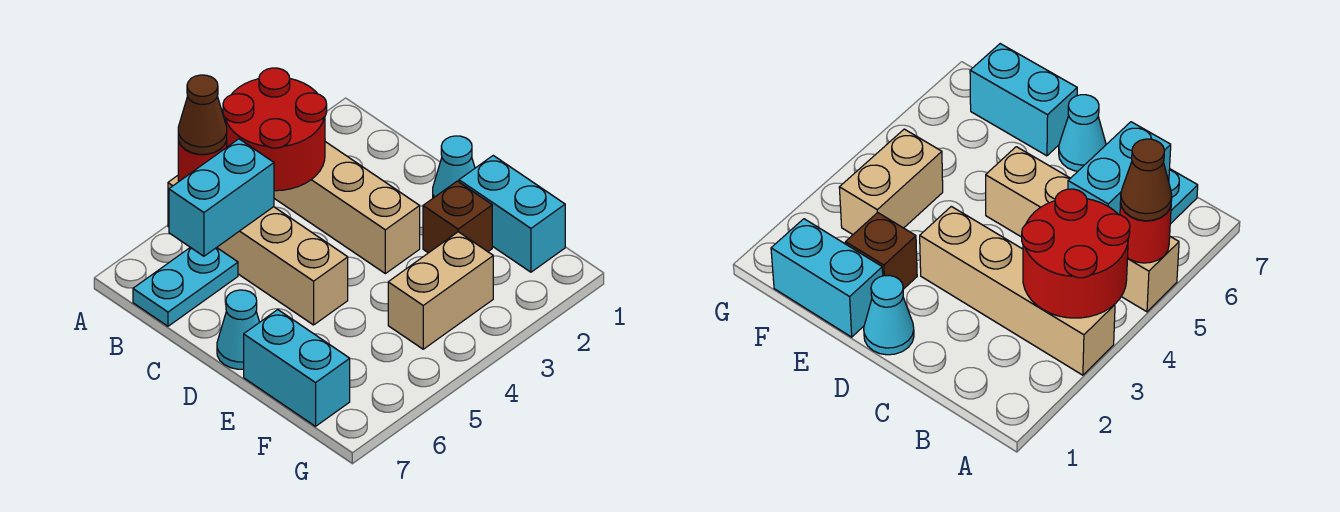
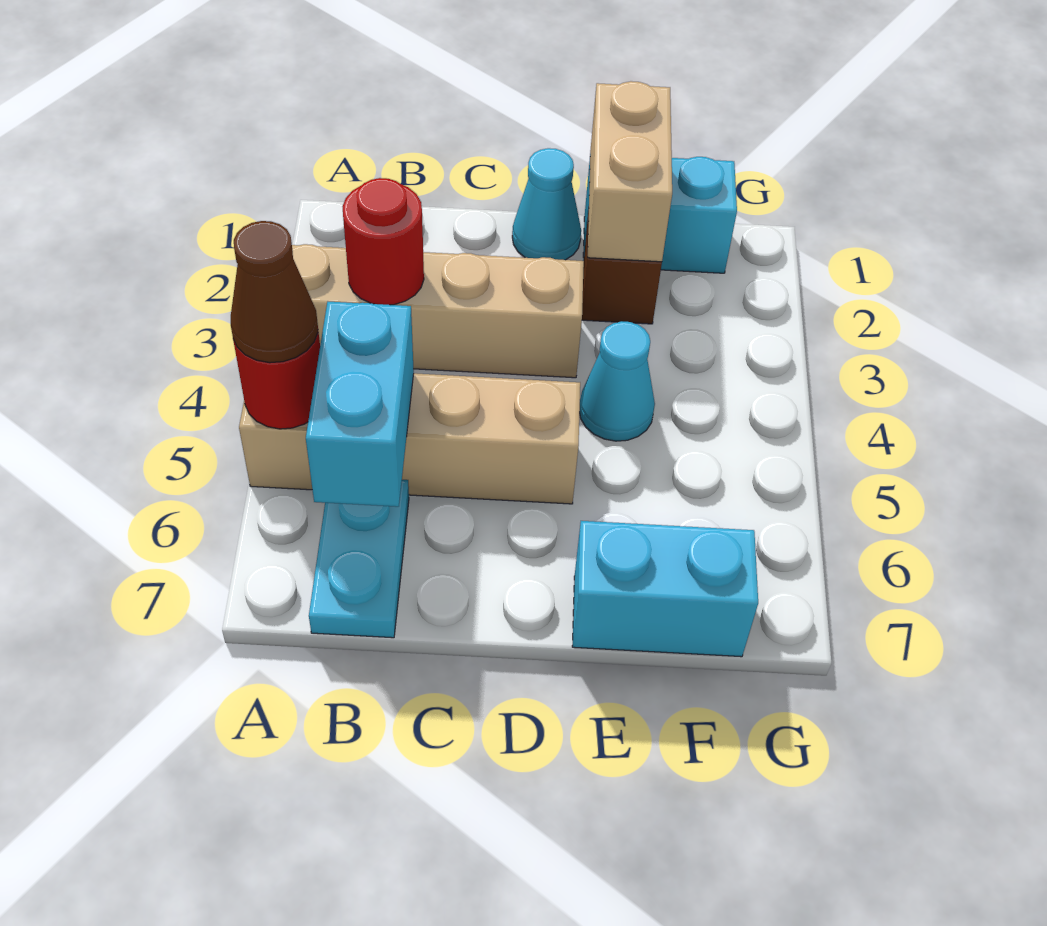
red 2x2 round brick [223,68,327,191] -> red 1x1 round brick [342,178,424,305]
cyan 1x1 cone [217,290,260,369] -> cyan 1x1 cone moved to [579,321,655,441]
tan 1x2 brick [388,232,493,349] -> tan 1x2 brick moved to [588,81,672,262]

